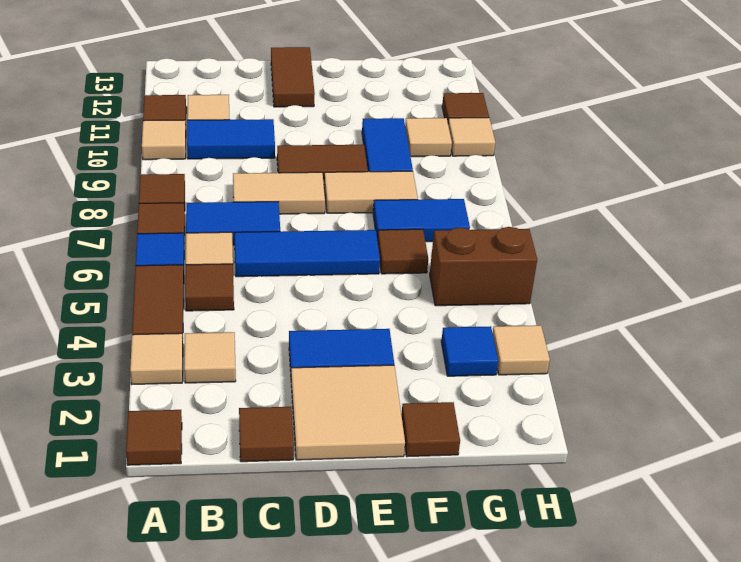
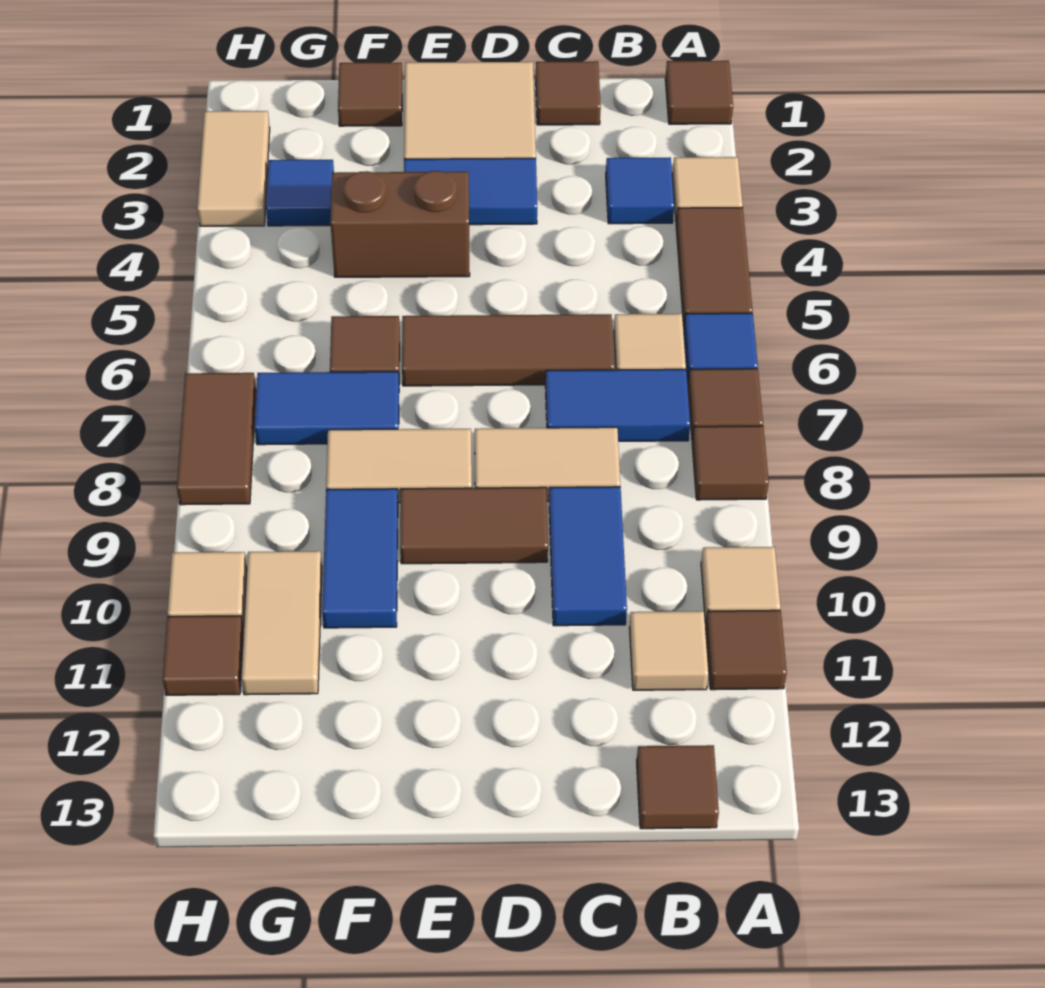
tan 1x1 tile [184,332,236,383] -> blue 1x1 tile [606,157,674,224]
brown 1x1 tile [185,264,234,311] -> brown 1x1 tile moved to [637,745,719,829]
blue 1x2 tile [187,119,275,159] -> blue 1x2 tile turned to [549,487,627,626]
blue 1x3 tile [235,230,380,277] -> brown 1x3 tile [402,314,614,386]
brown 1x2 tile [271,47,315,107] -> brown 1x2 tile moved to [177,373,256,505]
brown 1x2 brick [430,227,537,306] -> brown 1x2 brick moved to [330,171,470,277]
tan 1x1 tile [405,118,452,157] -> tan 1x2 tile [241,551,322,695]
tan 1x1 tile [493,325,550,375] -> tan 1x2 tile [197,111,270,226]

